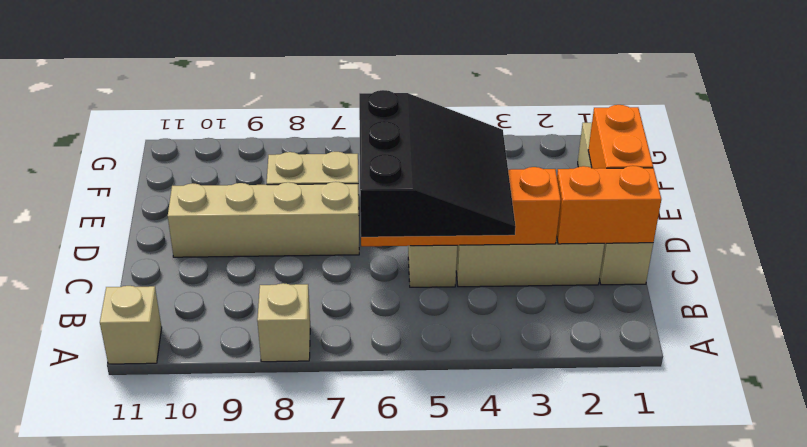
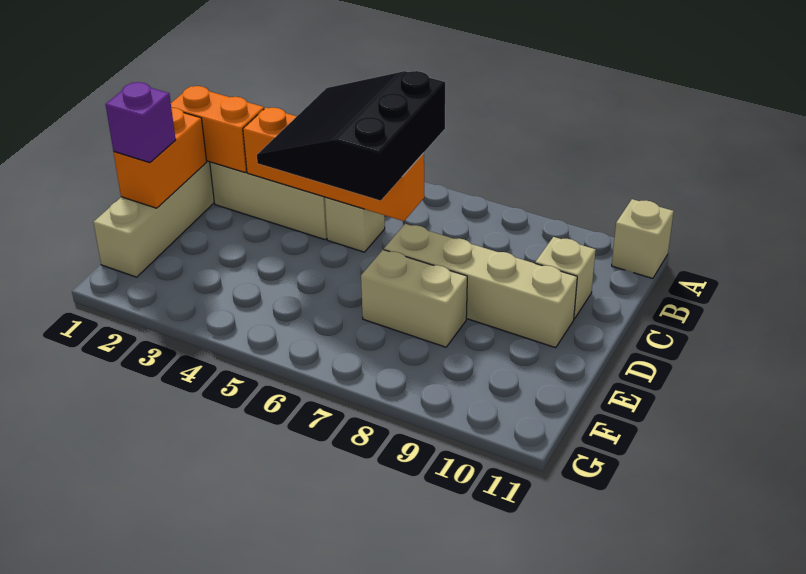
tan 1x1 brick [257,283,310,362] -> tan 1x1 brick moved to [535,237,596,319]
none -> purple 1x1 brick [106,82,176,163]

